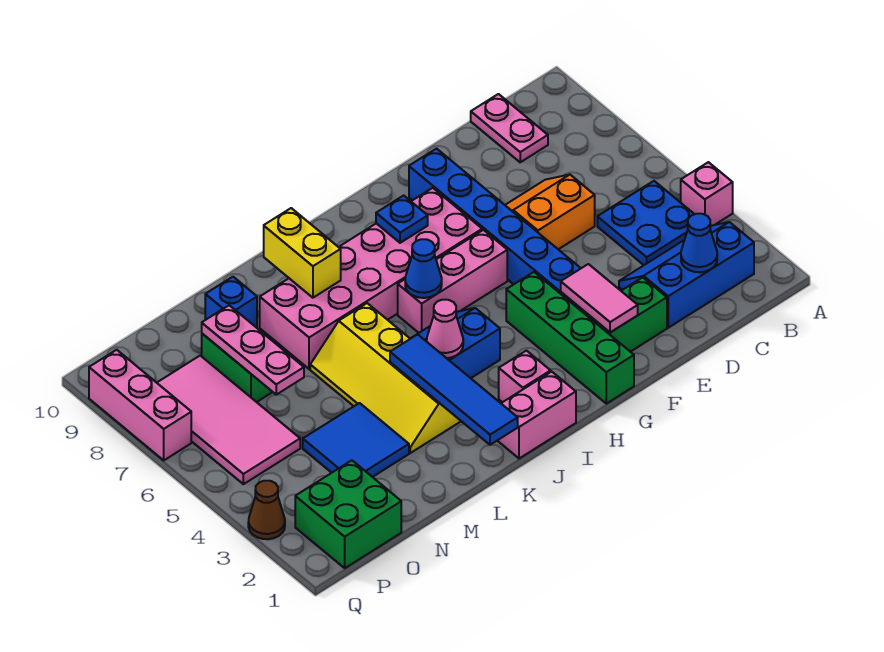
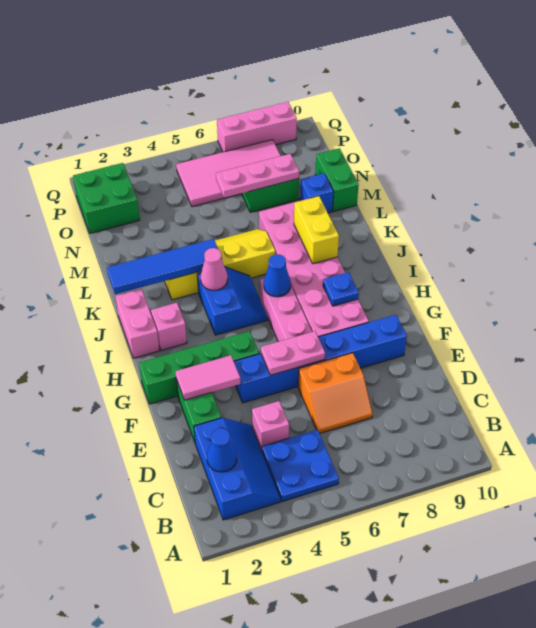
pink 1x1 brick [681,162,733,226] -> pink 1x1 brick moved to [252,401,289,451]
pink 1x2 plate [471,94,548,162] -> pink 1x2 plate moved to [261,331,325,375]
orange 2x2 slope [505,175,595,249] -> orange 2x2 slope turned to [298,353,373,434]
yellow 1x2 brick [264,208,341,298] -> yellow 1x2 brick turned to [294,196,339,264]
blue 2x2 tile [303,403,409,477] -> none
none -> green 1x2 brick [315,148,359,211]
brown 1x1 cone [248,481,285,539] -> none

